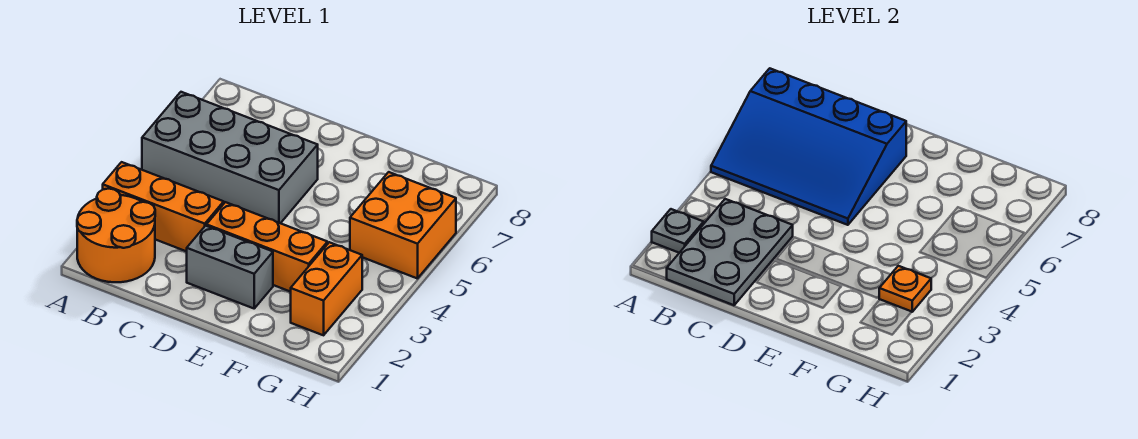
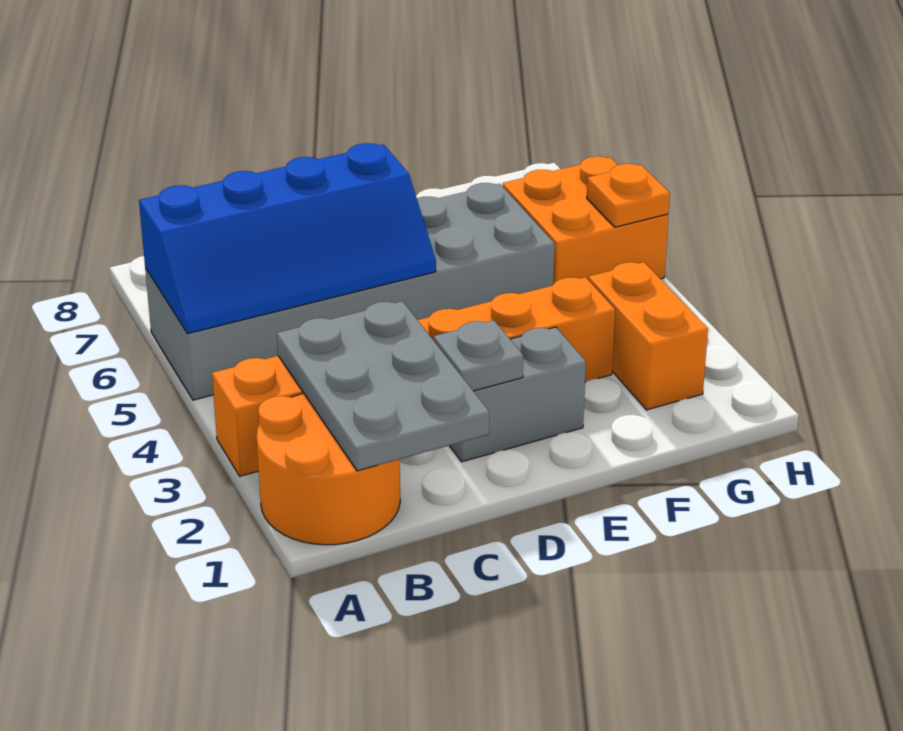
grey 1x1 plate [652,209,704,253] -> grey 1x1 plate moved to [434,321,523,391]
grey 2x4 brick [142,92,318,223] -> grey 2x6 brick [145,183,554,400]
blue 3x4 slope [711,68,906,225] -> blue 2x4 slope [139,143,436,334]
orange 1x1 plate [879,266,931,312] -> orange 1x1 plate moved to [587,164,670,227]

